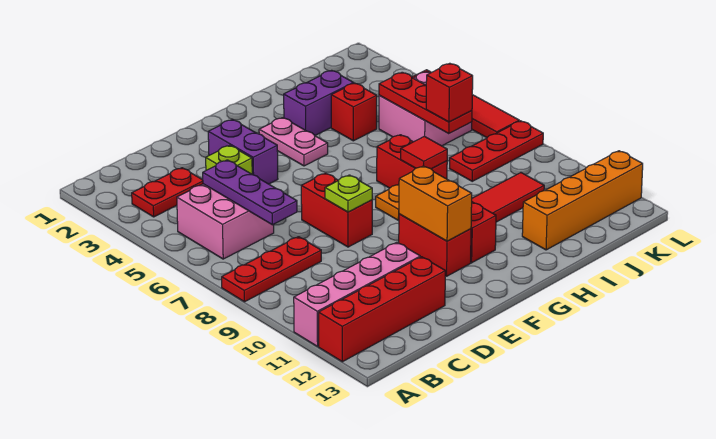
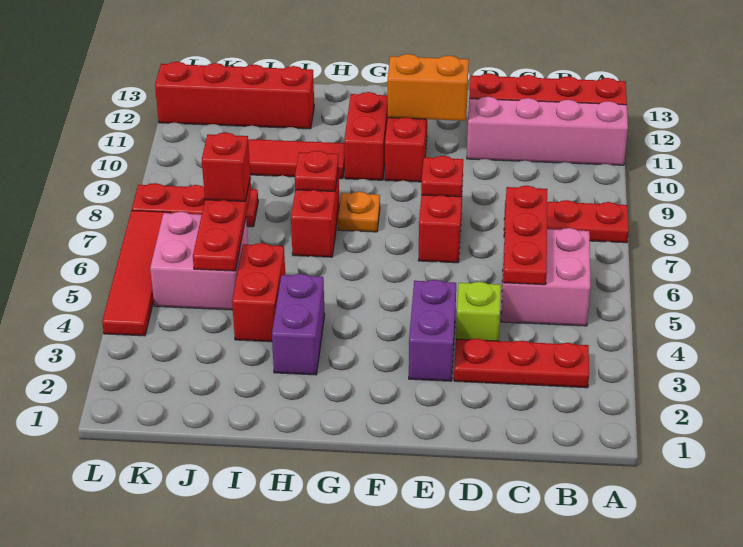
red 1x2 plate [132,168,203,217] -> red 1x3 plate [454,339,589,388]
purple 1x3 plate [203,160,297,225] -> red 1x3 plate [503,186,547,285]
lime 1x1 plate [325,175,372,212] -> red 1x1 plate [421,156,463,197]
orange 1x2 brick [399,166,472,241] -> orange 1x2 brick turned to [388,54,469,121]
pink 1x2 plate [259,118,328,166] -> none
purple 1x2 brick [284,70,354,135] -> purple 1x2 brick turned to [272,274,325,375]
red 1x1 tile [401,136,447,169] -> red 1x1 plate [295,151,339,192]
red 1x1 brick [331,83,377,141] -> red 1x2 brick [232,243,285,342]
orange 1x4 brick [522,151,643,250] -> red 1x4 brick [155,62,314,129]

